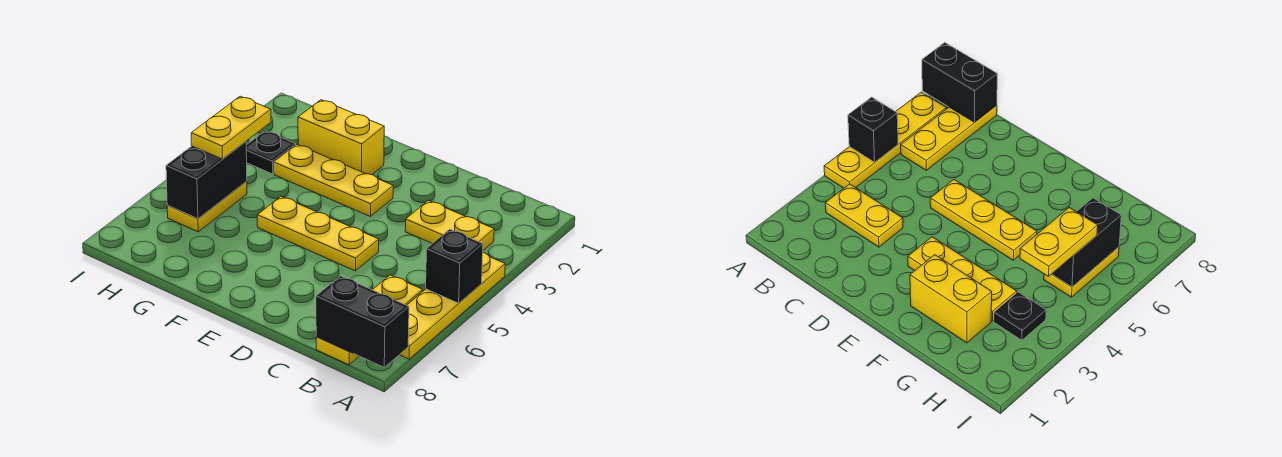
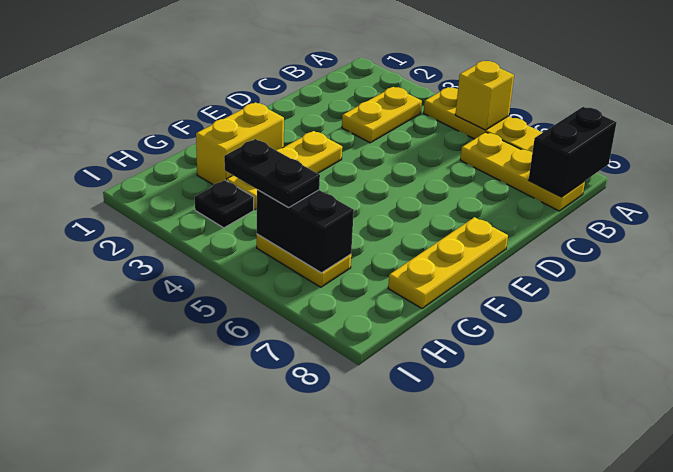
black 1x1 brick [426,229,483,303] -> yellow 1x1 brick [455,61,514,130]
yellow 1x3 plate [257,197,379,271] -> yellow 1x3 plate moved to [388,217,508,309]
yellow 1x2 plate [191,96,271,159] -> black 1x2 plate [224,139,320,207]

